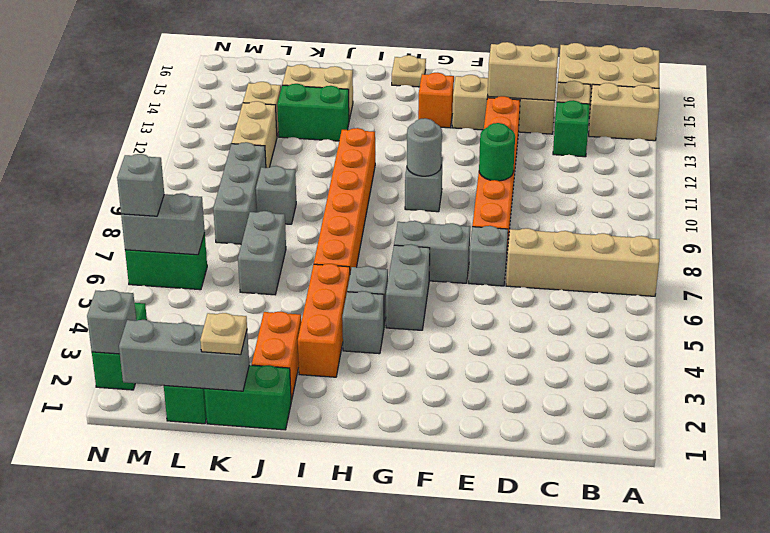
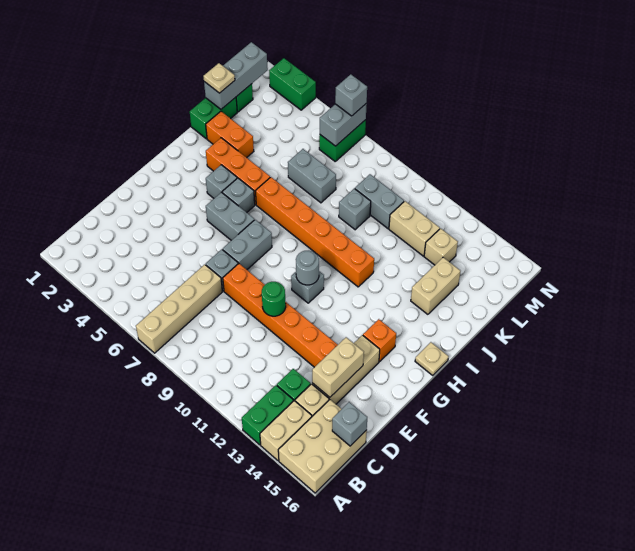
green 1x2 brick [277,84,349,141] -> green 1x2 brick moved to [242,385,293,445]
grey 1x3 brick [213,142,266,244] -> grey 1x2 brick [355,174,404,229]
grey 1x1 brick [87,290,136,354] -> grey 1x1 brick moved to [332,402,367,446]

